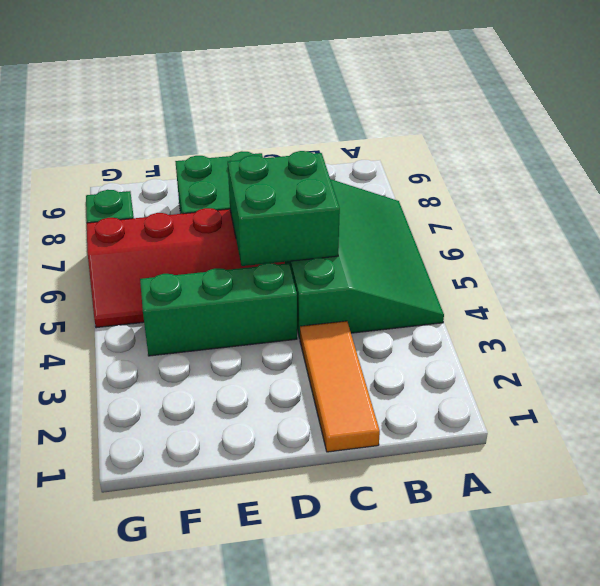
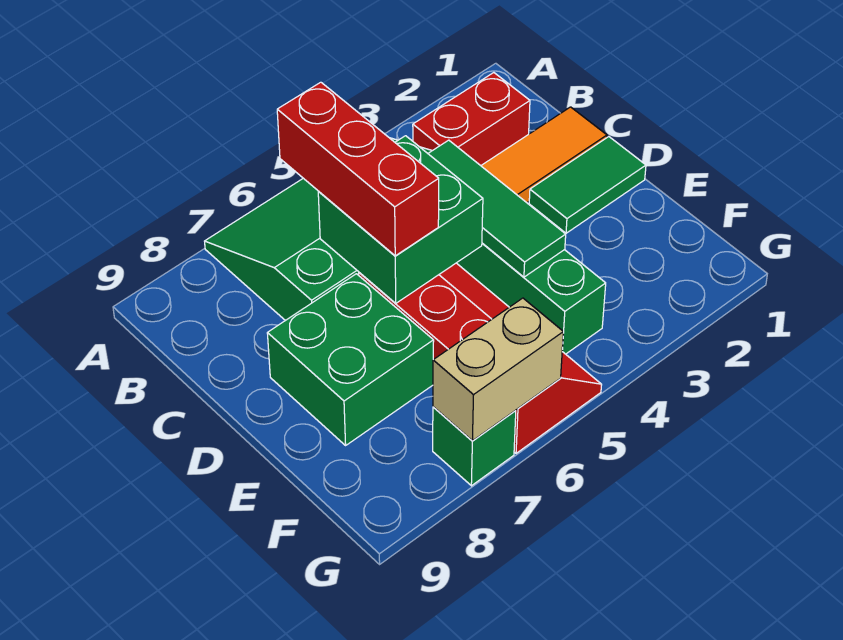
none -> red 1x2 brick [413,73,530,166]
none -> red 1x3 brick [277,82,439,256]
none -> green 1x3 tile [428,140,566,277]
none -> green 1x2 tile [529,137,646,233]
none -> tan 1x2 brick [433,298,563,441]

